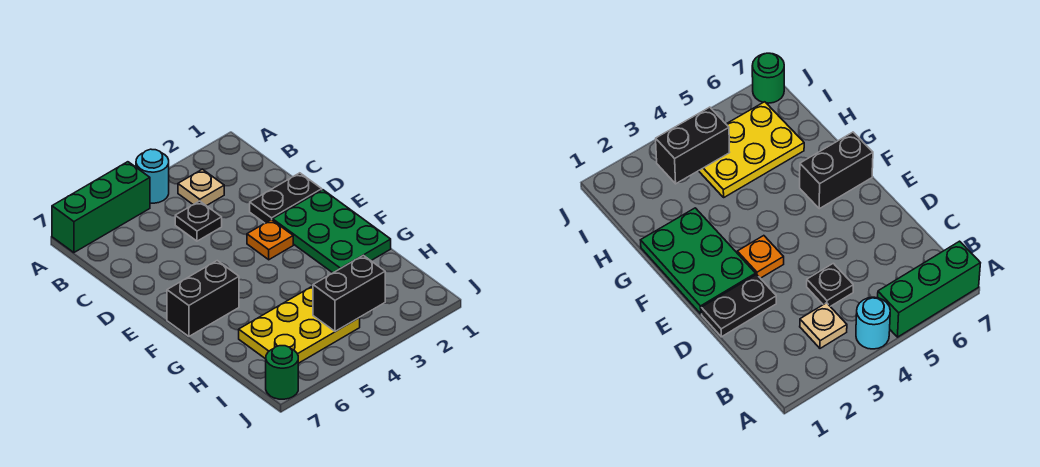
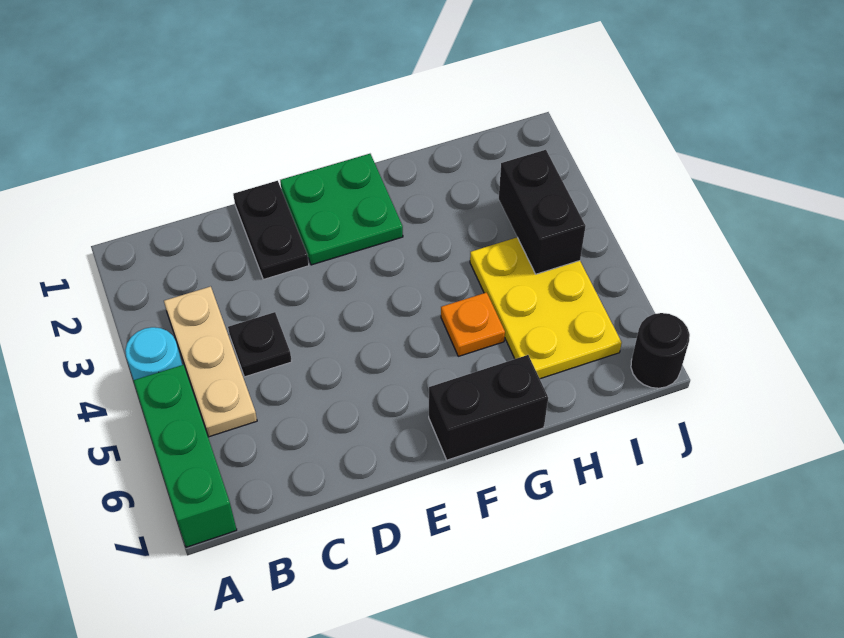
tan 1x1 plate [178,169,224,206] -> tan 1x3 plate [164,286,257,437]
green 2x3 plate [273,190,391,273] -> green 2x2 plate [280,154,403,265]
orange 1x1 plate [247,220,293,260] -> orange 1x1 plate moved to [441,292,505,356]
black 1x2 brick [167,261,239,336] -> black 1x2 brick turned to [429,355,548,460]
green 1x1 round brick [266,346,298,399] -> black 1x1 round brick [631,313,690,388]

